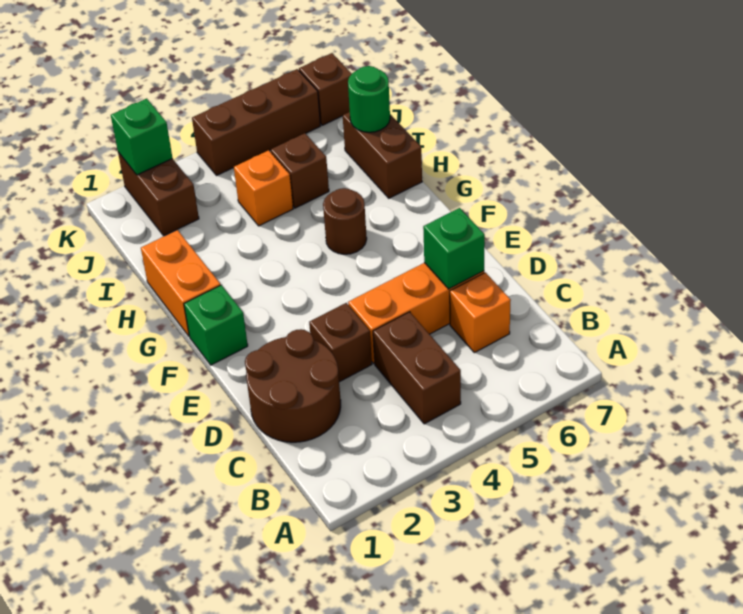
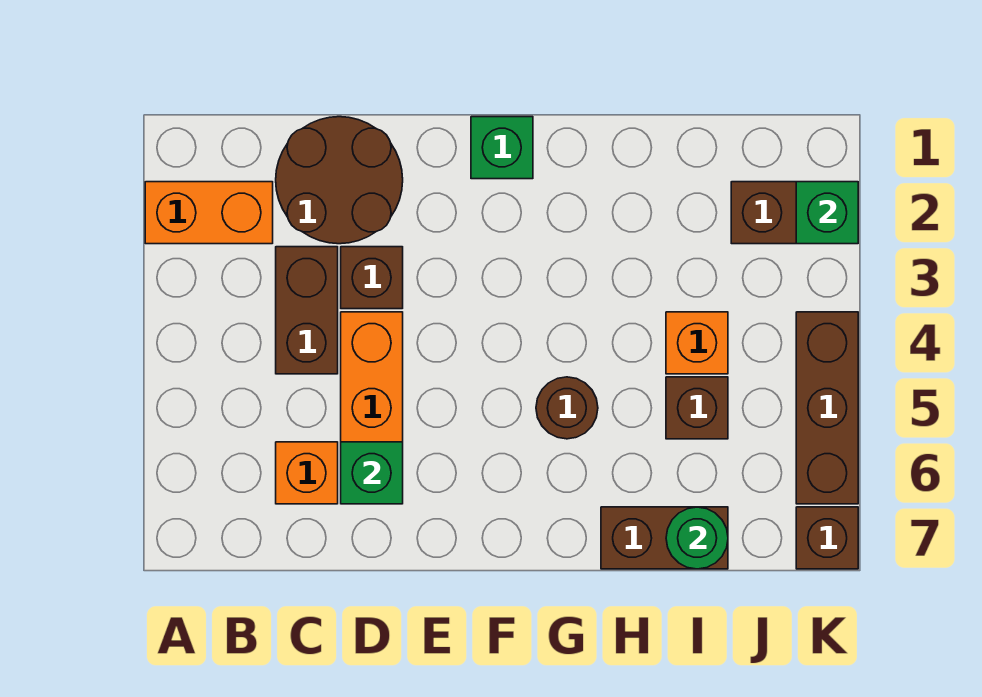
brown 1x2 brick [373,312,461,424] -> brown 1x2 brick turned to [276,247,338,374]
orange 1x2 brick [141,230,220,336] -> orange 1x2 brick moved to [145,182,273,244]

